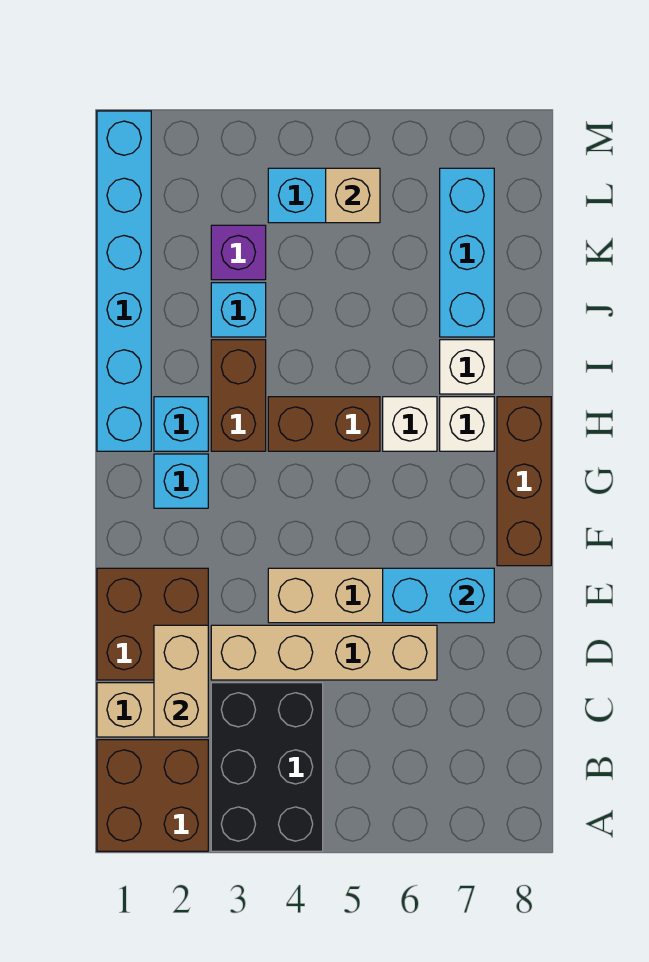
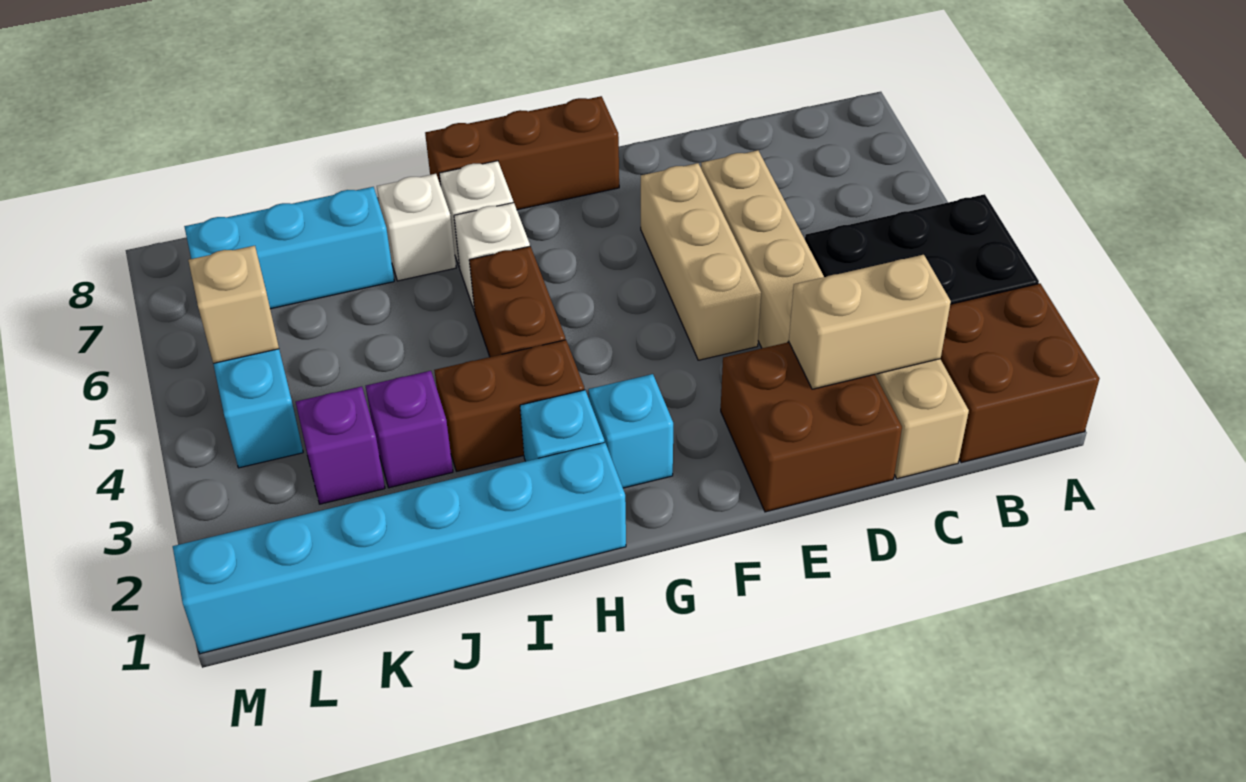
cyan 1x2 brick [383,568,494,623] -> none
cyan 1x1 brick [211,283,266,337] -> purple 1x1 brick [366,371,453,488]

